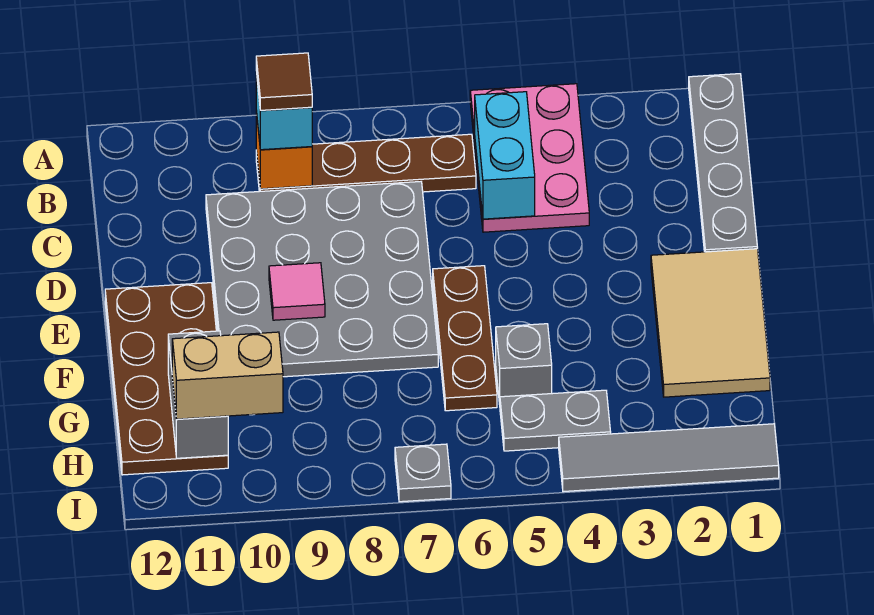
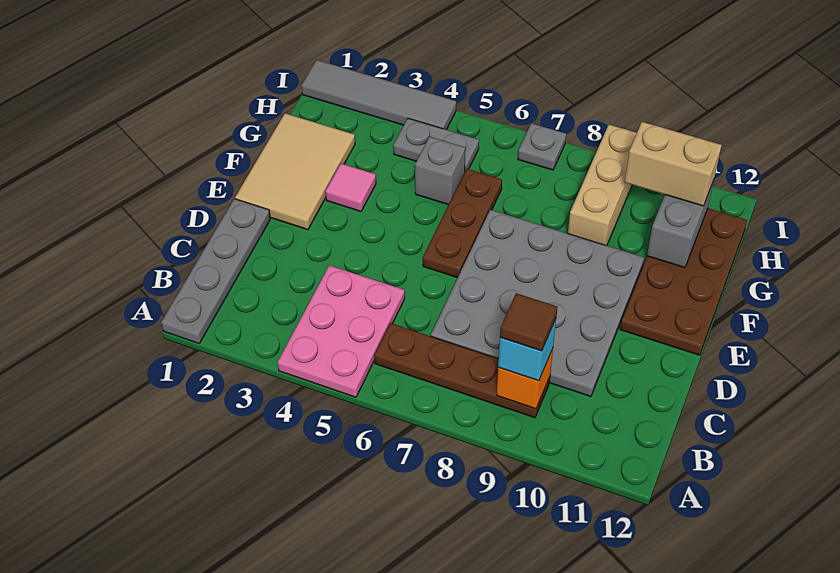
cyan 1x2 brick [475,92,535,219] -> none
pink 1x1 tile [269,263,325,320] -> pink 1x1 tile moved to [325,164,376,211]
none -> tan 1x3 brick [568,125,637,246]

